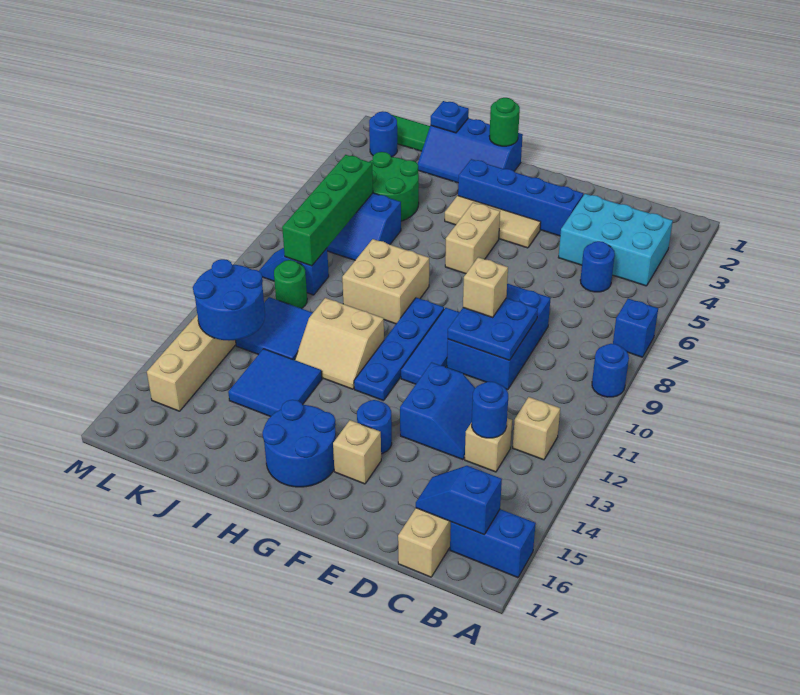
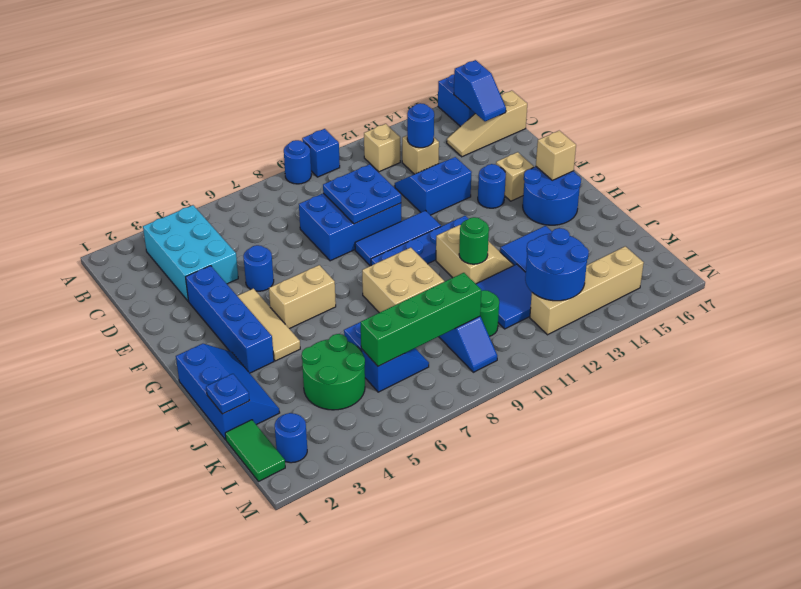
blue 1x1 brick [613,299,658,357] -> blue 1x1 brick moved to [302,129,340,177]
blue 1x1 round brick [580,241,615,292] -> blue 1x1 round brick moved to [243,245,274,291]
tan 1x1 brick [463,257,508,317] -> tan 1x1 brick moved to [536,131,576,180]
green 1x1 round brick [489,98,520,146] -> green 1x1 round brick moved to [459,217,489,264]

